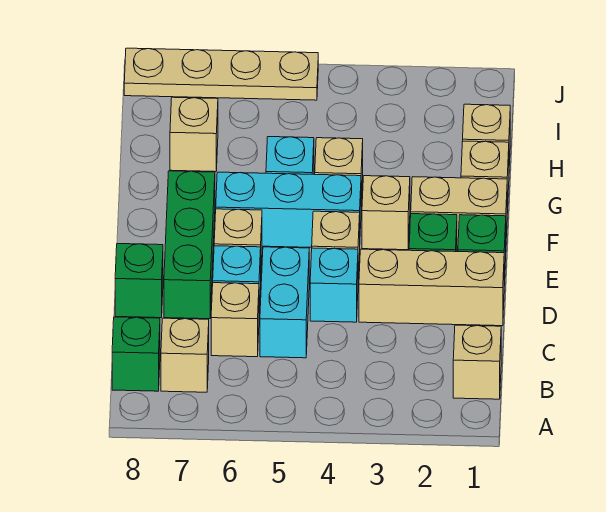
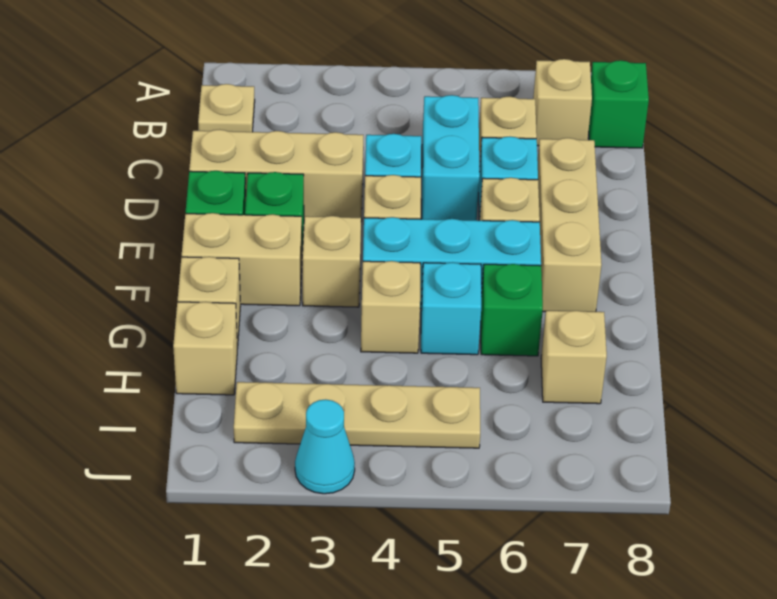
tan 1x1 brick [453,325,501,399] -> tan 1x1 plate [198,84,255,132]
green 1x3 brick [164,171,215,319] -> tan 1x3 brick [538,138,602,312]
green 1x1 brick [115,244,163,318] -> green 1x1 brick moved to [481,264,543,356]
none -> cyan 1x1 cone [295,399,355,494]
tan 1x4 plate [124,48,318,100] -> tan 1x4 plate moved to [234,382,480,448]

